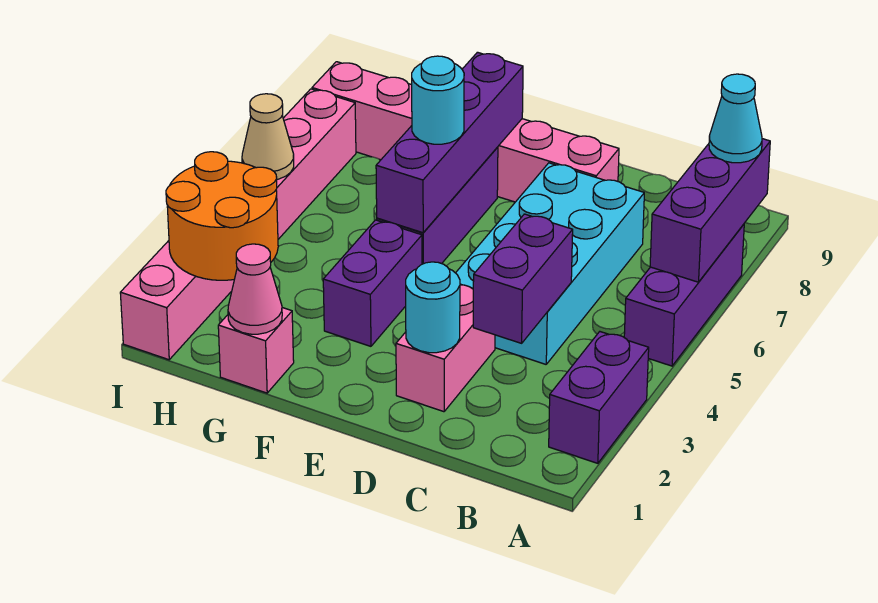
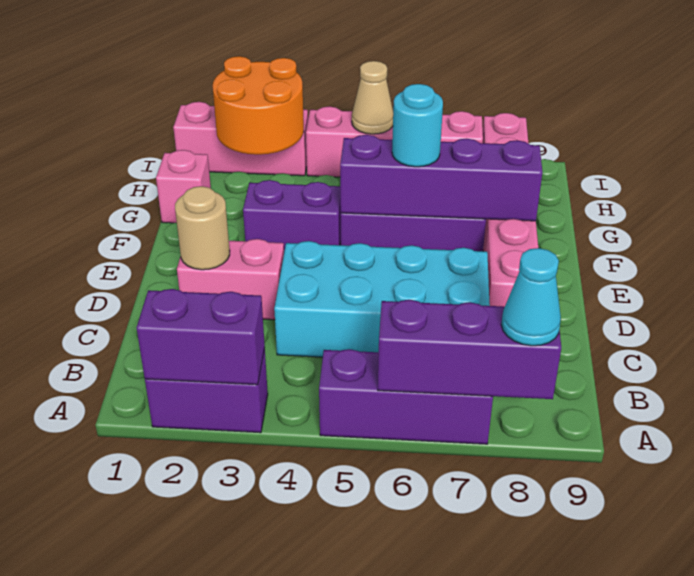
purple 1x2 brick [473,214,573,343] -> purple 1x2 brick moved to [137,289,265,385]
cyan 1x1 round brick [406,262,460,353] -> tan 1x1 round brick [175,186,230,270]
pink 1x1 cone [228,244,282,334] -> none

